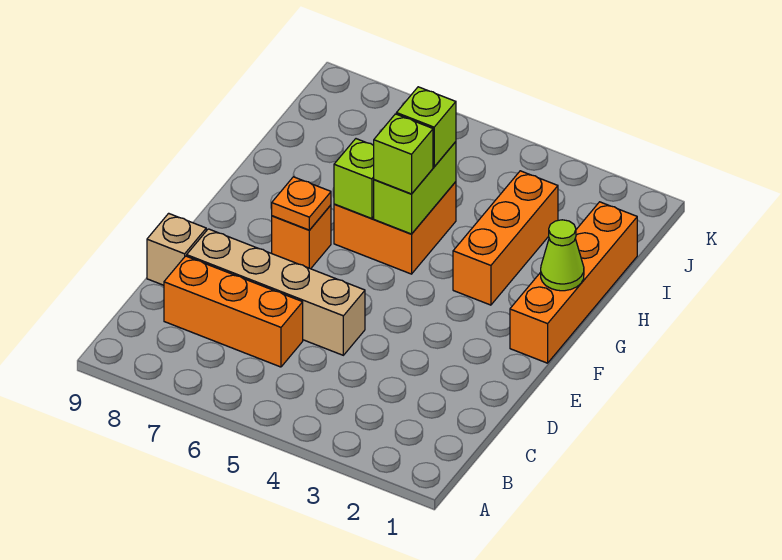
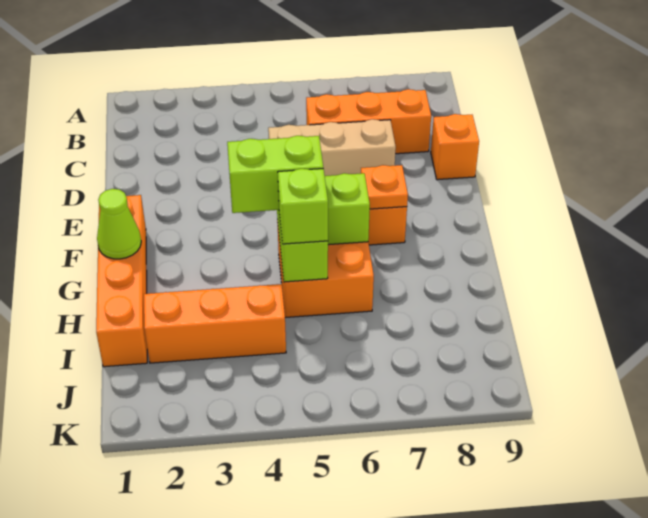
tan 1x4 brick [187,229,365,355] -> tan 1x3 brick [268,119,396,176]
tan 1x1 brick [147,213,206,285] -> orange 1x1 brick [431,114,479,180]
orange 1x3 brick [453,171,558,305] -> orange 1x3 brick turned to [144,284,286,363]
lime 1x1 brick [374,114,433,194] -> lime 1x2 brick [227,136,323,213]

